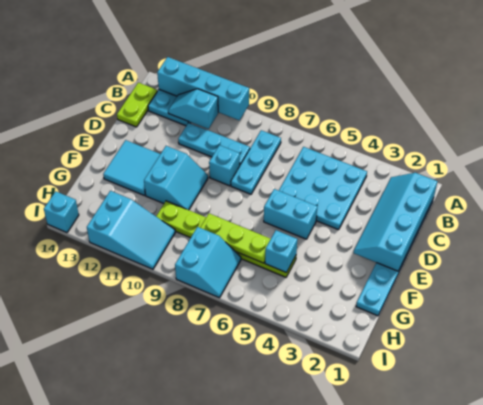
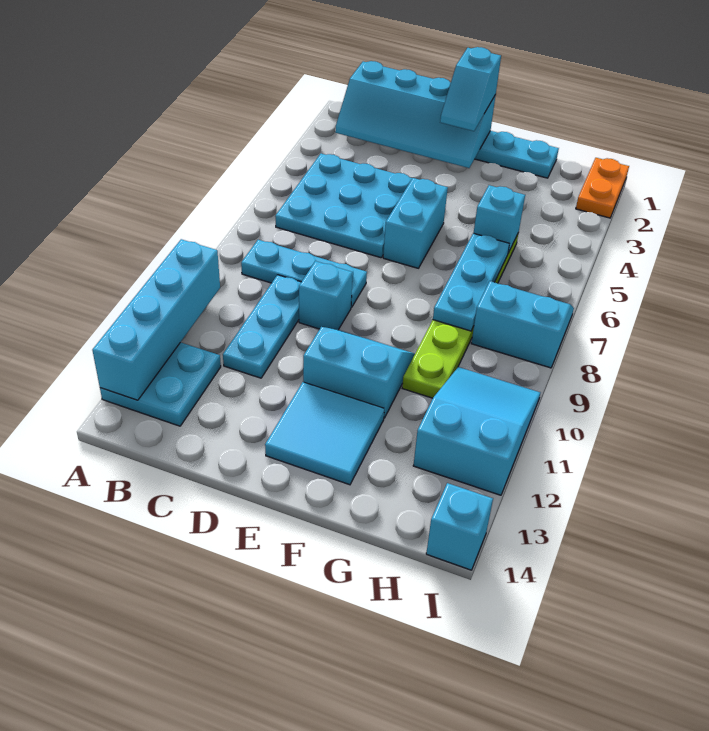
cyan 1x2 slope [168,89,218,129] -> cyan 1x2 slope moved to [440,47,501,131]
lime 1x2 plate [117,83,157,127] -> none
lime 1x3 plate [200,213,270,263] -> cyan 1x3 plate [433,233,509,331]
none -> orange 1x2 plate [576,158,629,218]

